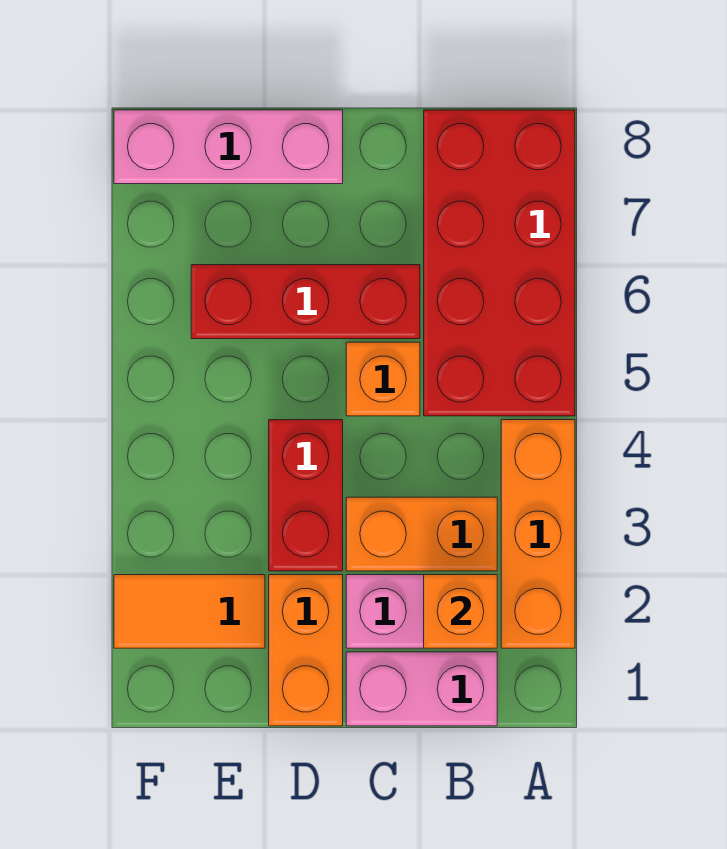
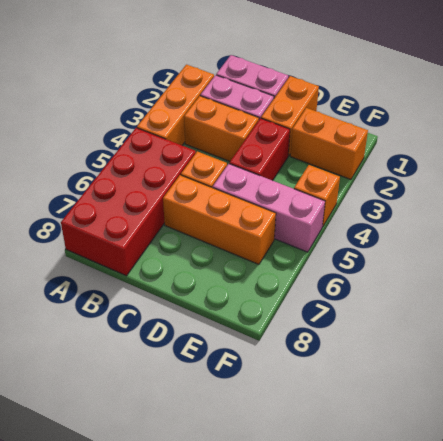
orange 1x1 brick [424,575,497,648] -> orange 1x1 brick moved to [294,165,340,227]
red 1x3 brick [191,265,420,339] -> orange 1x3 brick [163,175,276,264]
pink 1x3 brick [114,110,343,184] -> pink 1x3 brick moved to [213,164,325,252]
orange 1x2 tile [114,575,265,648] -> orange 1x2 brick [290,108,368,179]

